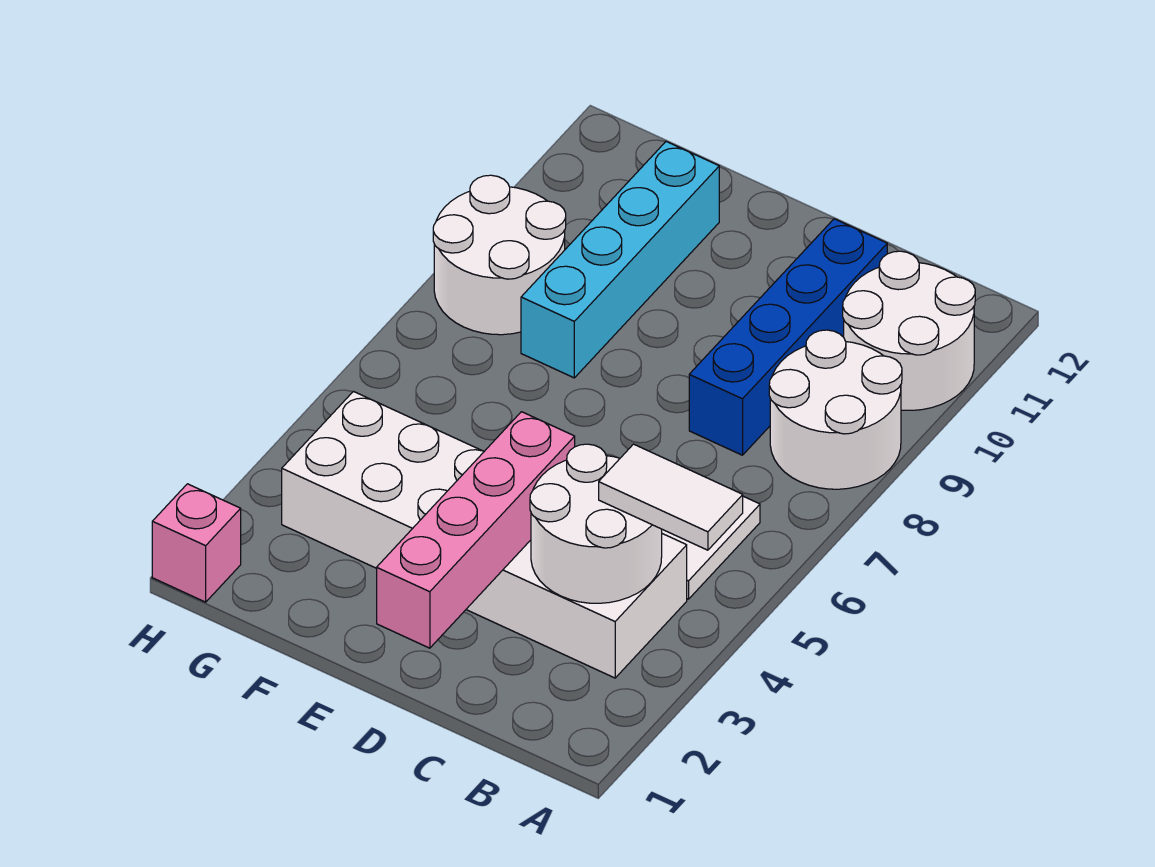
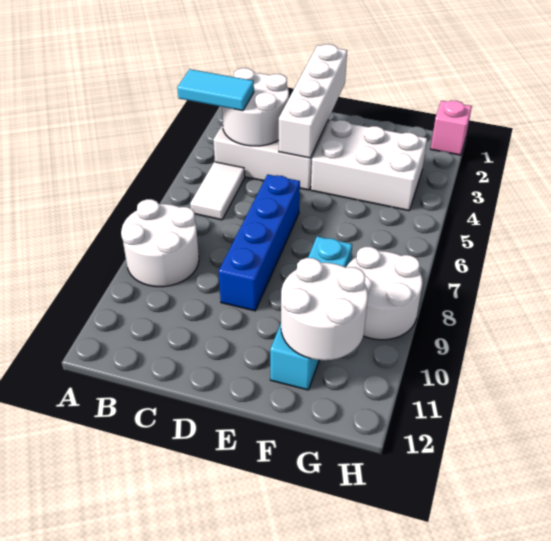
white 1x2 tile [599,444,743,550] -> cyan 1x2 tile [177,69,254,111]
white 2x2 round brick [843,251,975,410] -> white 2x2 round brick moved to [281,258,368,360]
blue 1x4 brick [689,219,887,455] -> blue 1x4 brick moved to [219,174,300,311]
pink 1x4 brick [377,412,575,648] -> white 1x4 brick [279,44,347,158]

